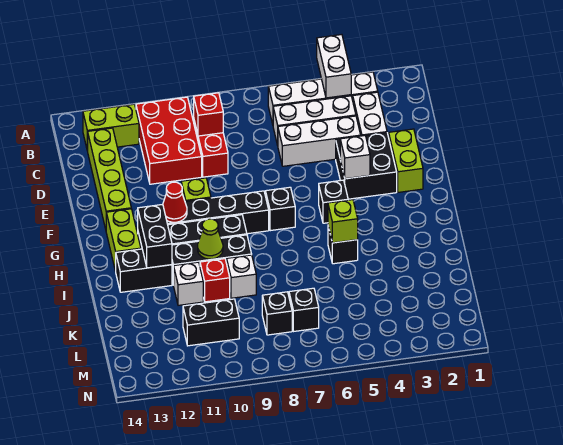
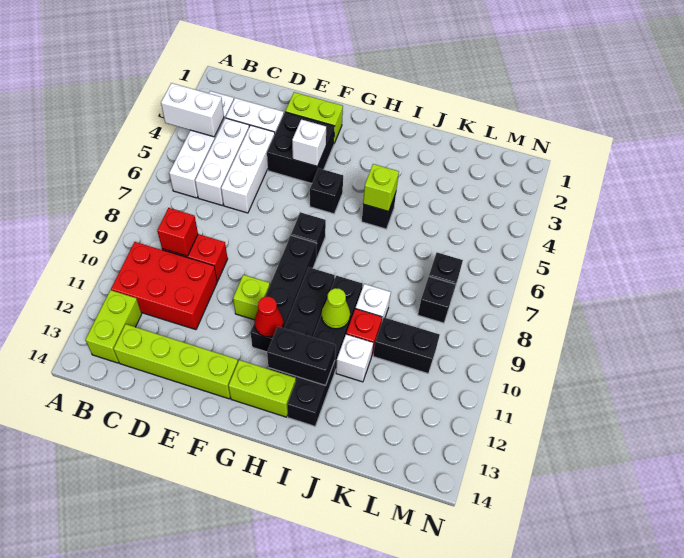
black 1x2 brick [183,299,239,346] -> black 1x2 brick turned to [373,318,440,373]

